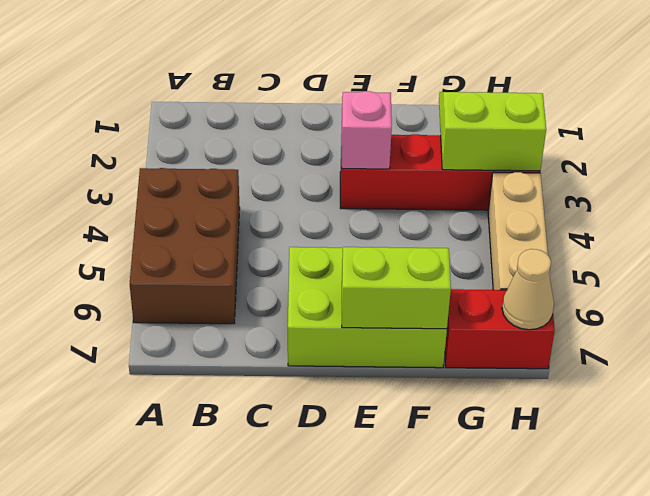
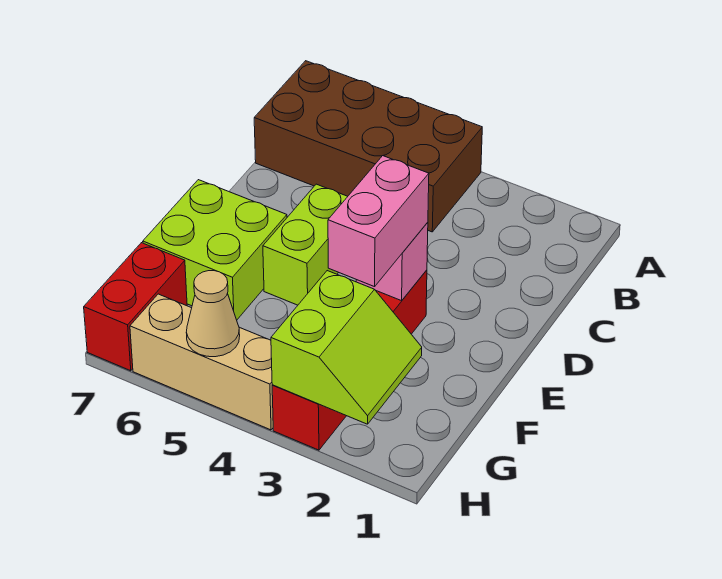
brown 2x3 brick [130,168,240,324] -> brown 2x4 brick [254,61,482,232]
lime 2x3 brick [288,247,447,368] -> lime 2x2 brick [143,180,287,320]
none -> pink 1x2 brick [328,156,429,287]
lime 1x2 brick [342,247,451,329] -> lime 1x2 brick moved to [263,184,348,305]
tan 1x1 cone [502,249,554,330] -> tan 1x1 cone moved to [186,271,240,357]

